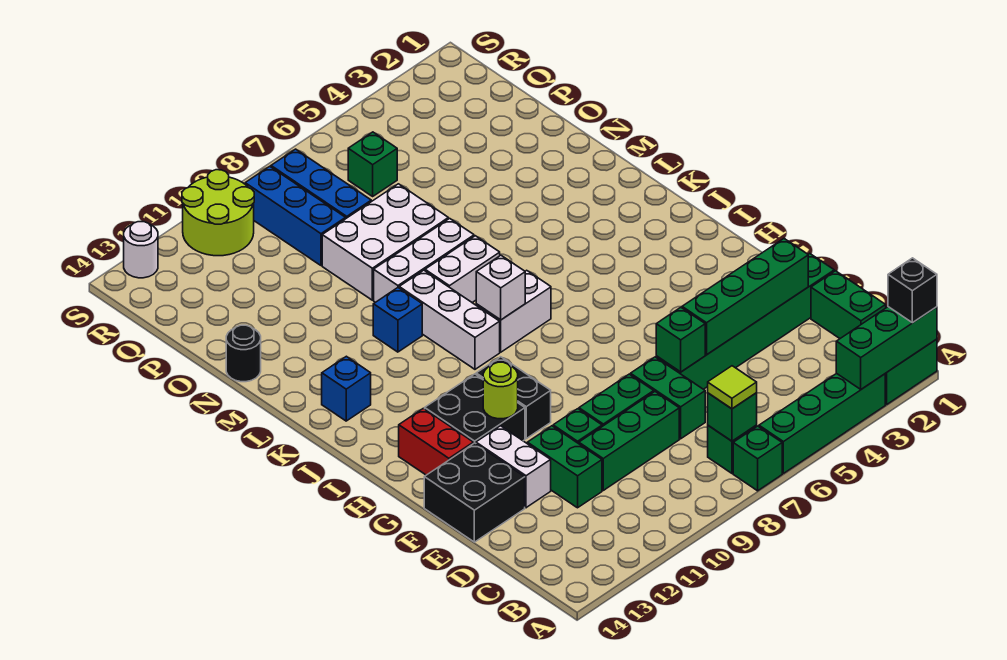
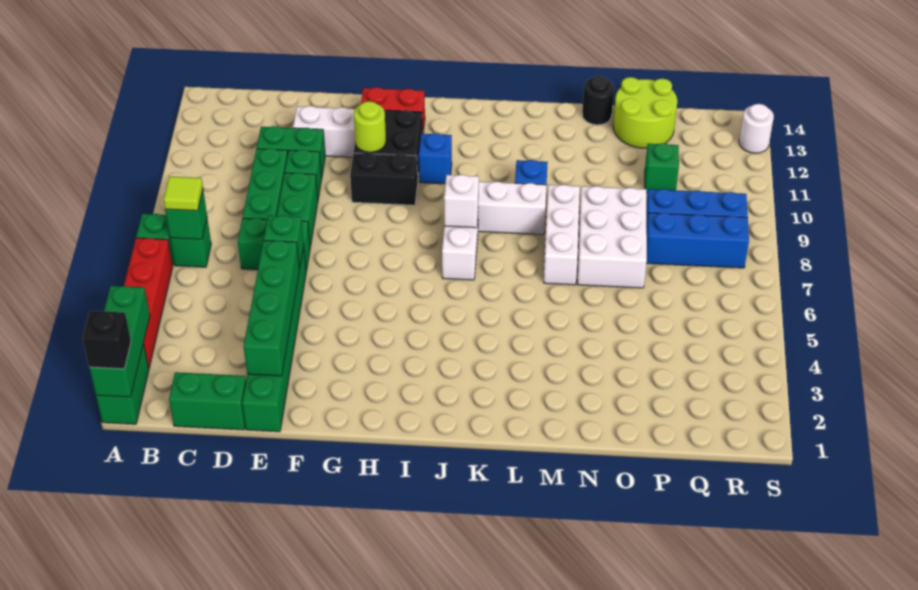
green 1x4 brick [759,373,885,473] -> red 1x4 brick [124,238,173,368]
black 2x2 brick [424,443,525,542] -> none
blue 1x1 brick [322,356,371,421] -> blue 1x1 brick moved to [419,133,452,184]
white 1x2 brick [425,236,500,302] -> none
green 1x1 brick [348,132,397,196] -> green 1x1 brick moved to [645,143,679,193]
lime 2x2 round brick [182,170,254,256] -> lime 2x2 round brick moved to [613,77,677,148]

